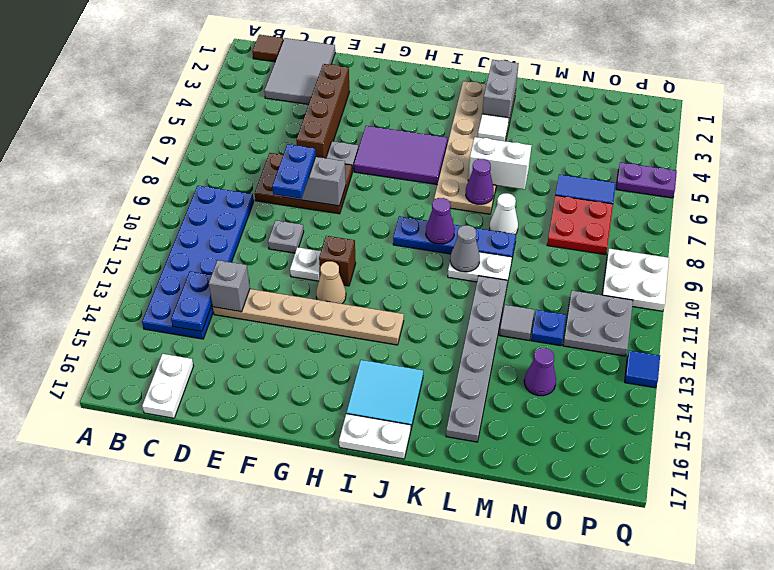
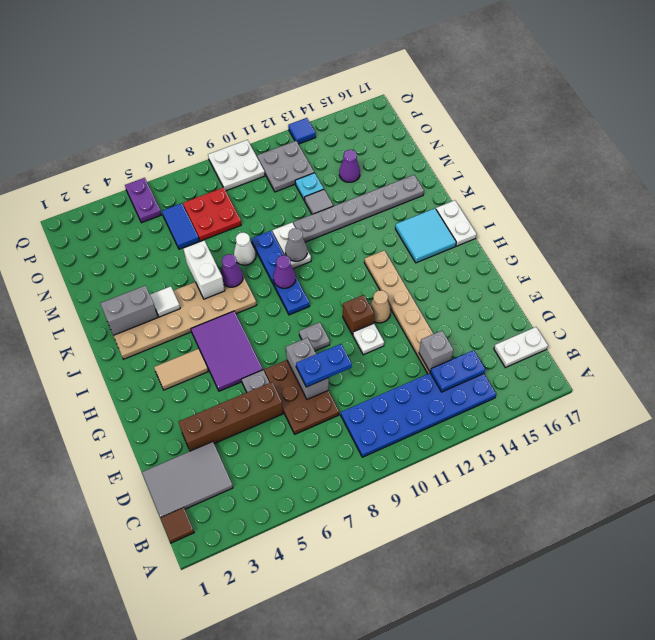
grey 1x1 plate [268,220,304,253] -> grey 1x1 plate moved to [299,322,330,351]
none -> tan 1x2 tile [154,349,208,390]
blue 1x1 plate [531,310,566,346] -> cyan 1x1 plate [295,173,324,201]

